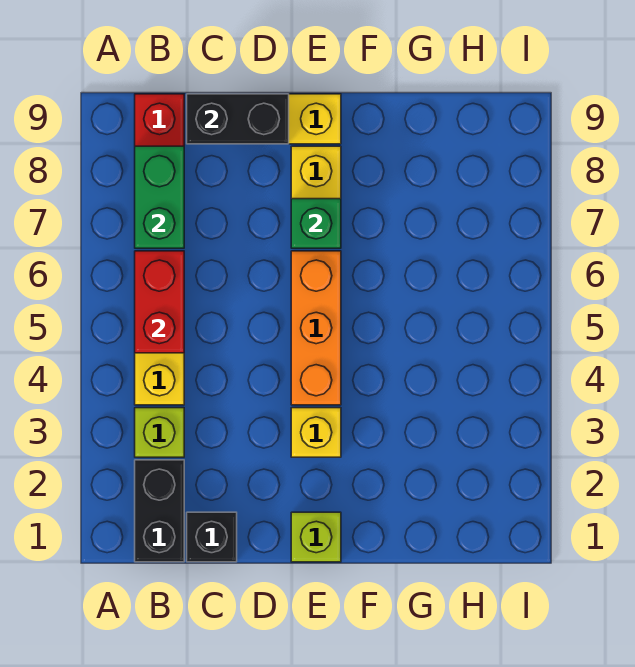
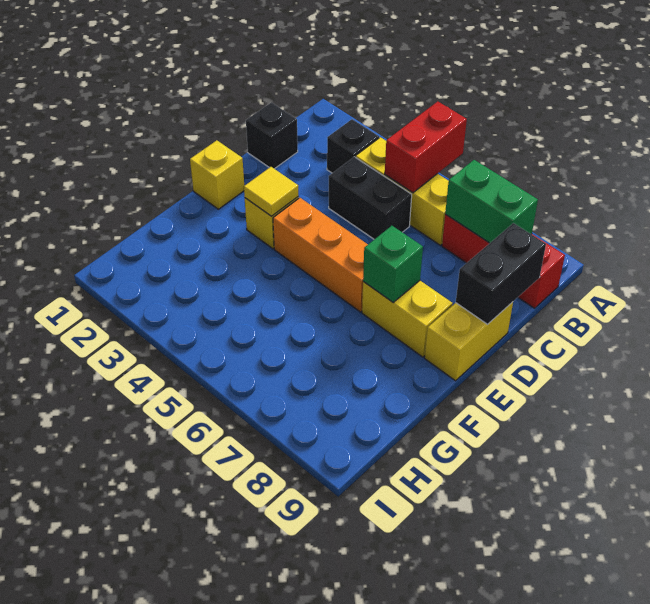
black 1x2 brick [135,460,184,562] -> black 1x2 brick moved to [329,157,412,239]
lime 1x1 brick [135,408,184,457] -> black 1x1 brick [327,119,379,173]
red 1x2 brick [135,251,184,353] -> red 1x2 brick turned to [385,101,467,193]
lime 1x1 brick [291,512,341,562] -> yellow 1x1 brick [190,140,244,209]
none -> yellow 1x1 tile [244,167,299,216]

